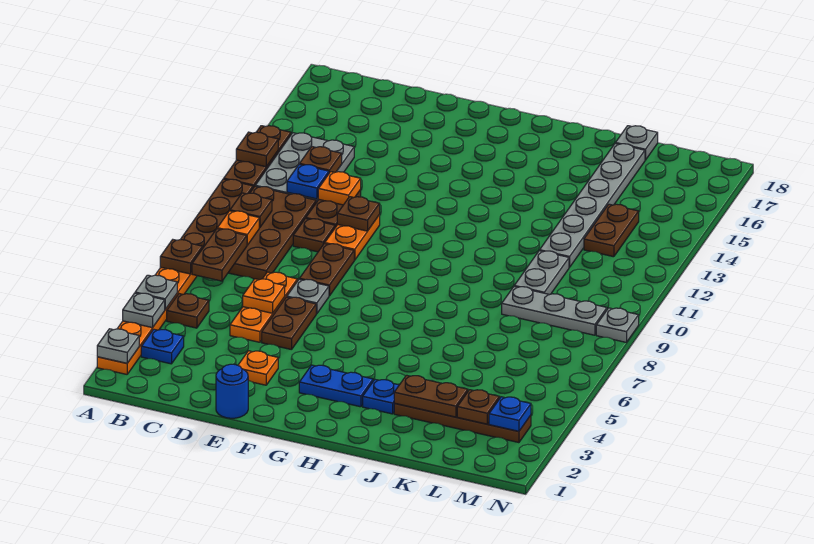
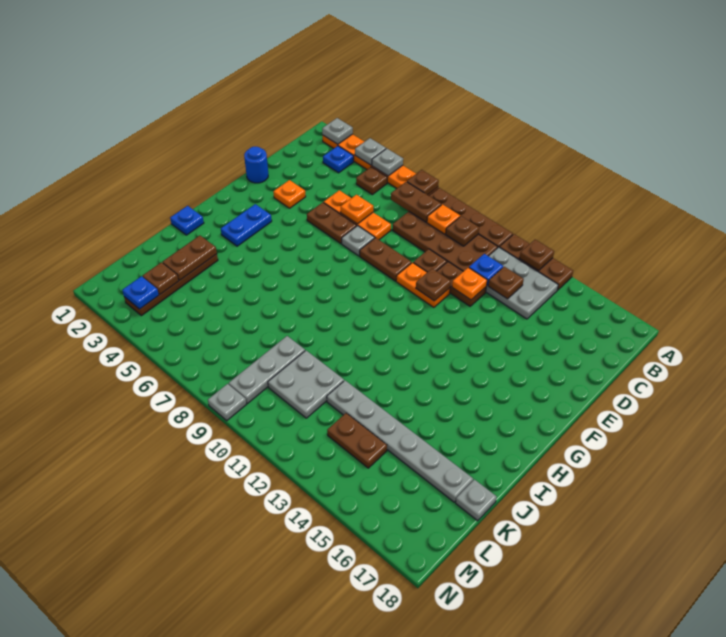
blue 1x1 plate [363,380,399,414] -> blue 1x1 plate moved to [170,206,204,235]
grey 1x2 plate [514,251,569,295] -> grey 2x2 plate [268,351,344,418]

